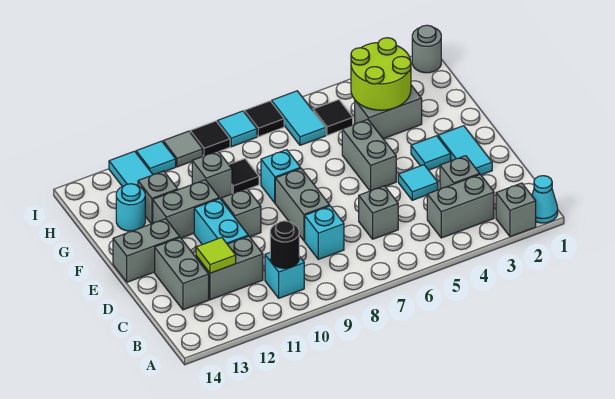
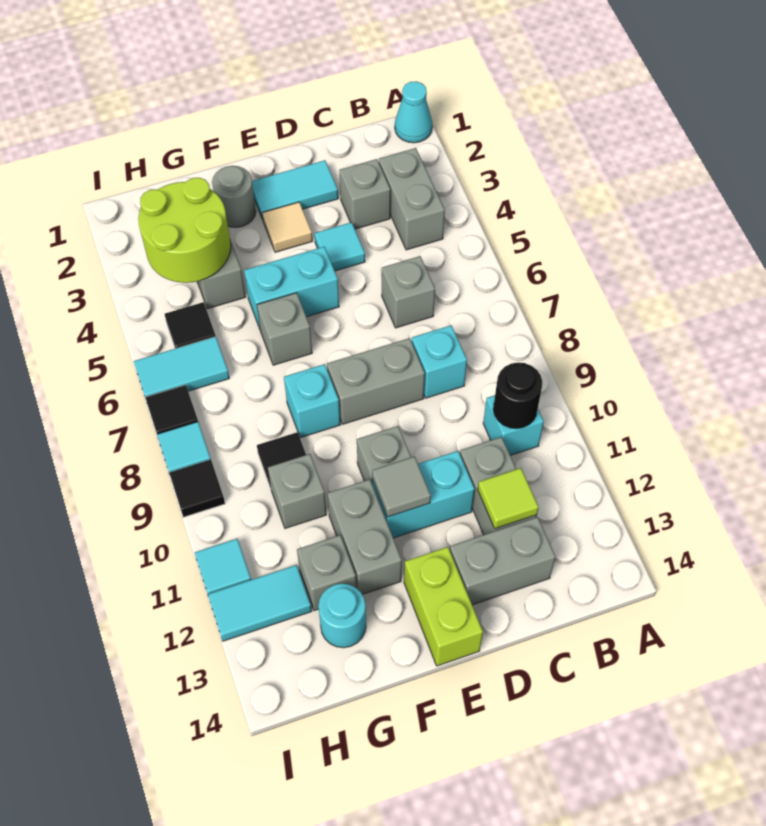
grey 1x1 brick [496,183,536,237] -> grey 1x1 brick moved to [257,293,312,365]
cyan 1x1 tile [411,136,451,170] -> tan 1x1 tile [262,202,312,252]
grey 1x2 brick [342,119,396,191] -> cyan 1x2 brick [244,247,339,329]
grey 1x2 brick [113,219,180,282] -> lime 1x2 brick [404,547,483,666]
grey 1x1 round brick [412,25,441,73] -> grey 1x1 round brick moved to [212,166,256,227]
grey 1x1 tile [163,131,203,167] -> grey 1x1 tile moved to [372,457,431,517]

